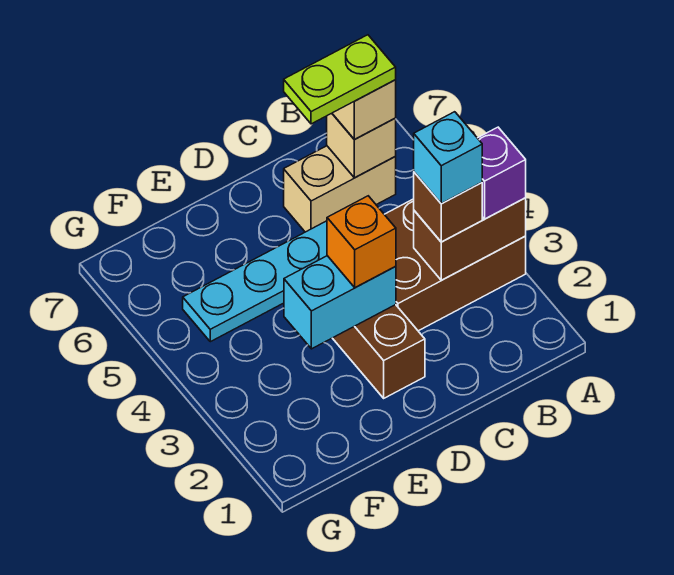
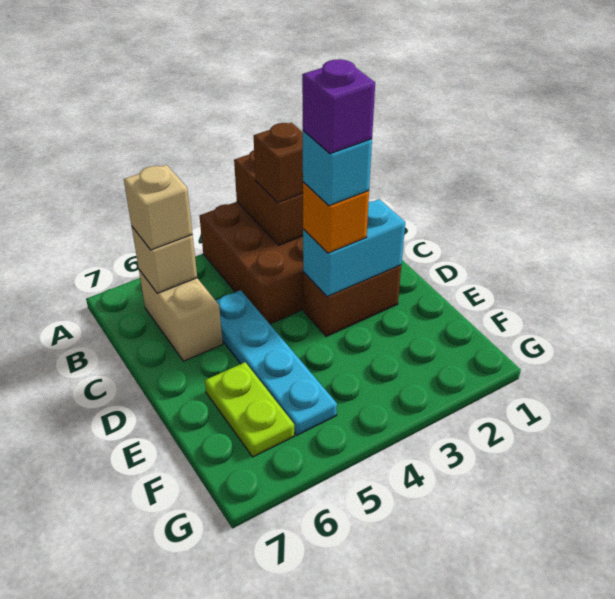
purple 1x1 brick [478,127,526,219] -> purple 1x1 brick moved to [302,59,375,154]
cyan 1x1 brick [414,112,482,203] -> cyan 1x1 brick moved to [303,131,372,206]
lime 1x2 plate [284,35,396,124] -> lime 1x2 plate moved to [205,362,294,457]
cyan 1x2 brick [284,256,396,349] -> cyan 1x2 brick turned to [303,199,405,297]

